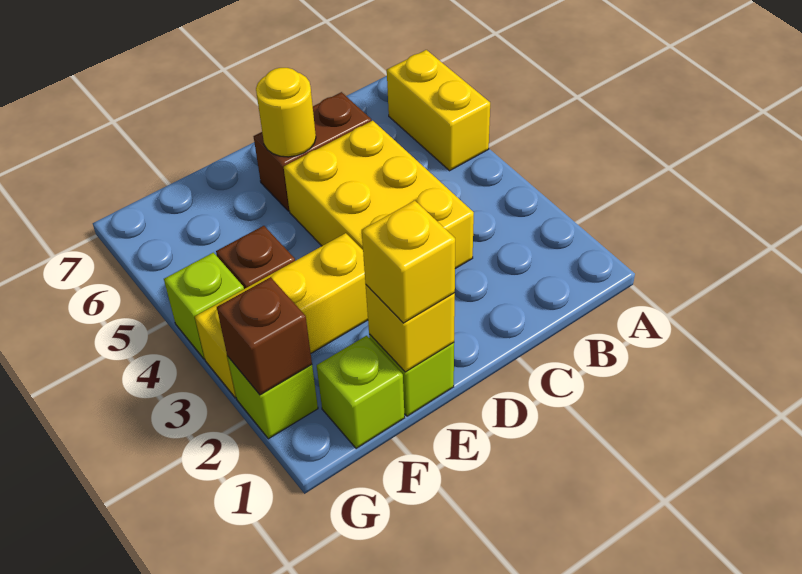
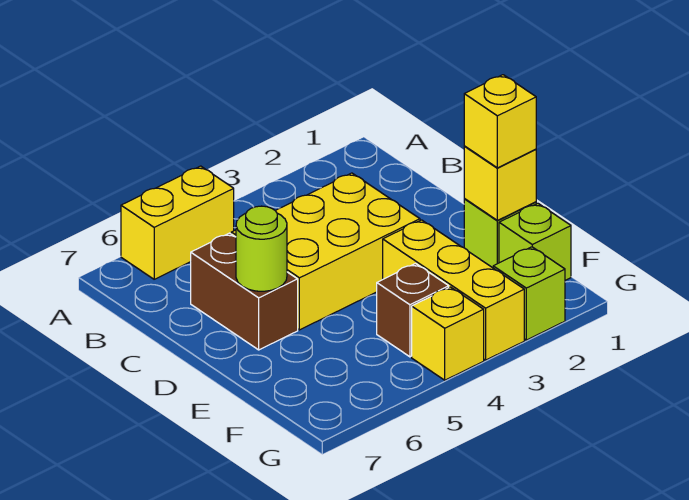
yellow 1x1 round brick [256,68,316,157] -> lime 1x1 round brick [236,206,287,291]
brown 1x1 brick [217,277,312,395] -> none
lime 1x1 brick [164,253,244,359] -> yellow 1x1 brick [412,287,484,380]

